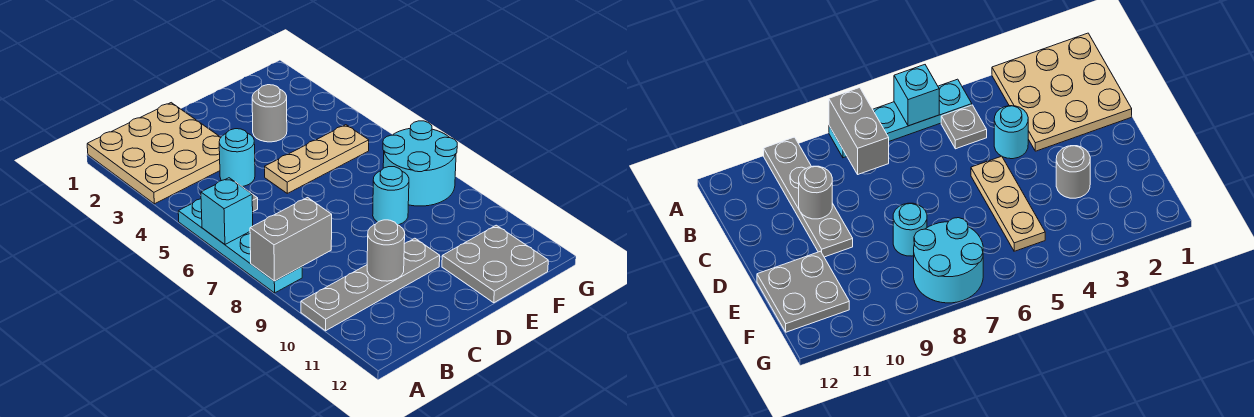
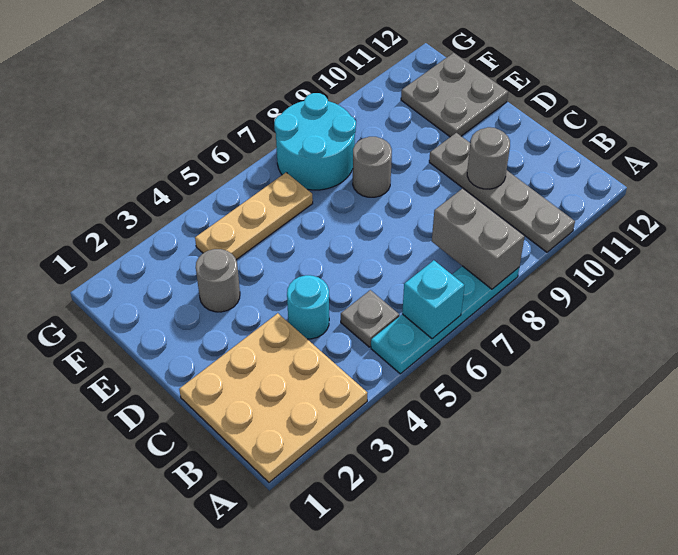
tan 1x3 plate [265,125,369,193] -> tan 1x3 plate turned to [195,173,313,260]
cyan 1x1 round brick [373,167,409,225] -> grey 1x1 round brick [353,137,392,197]

